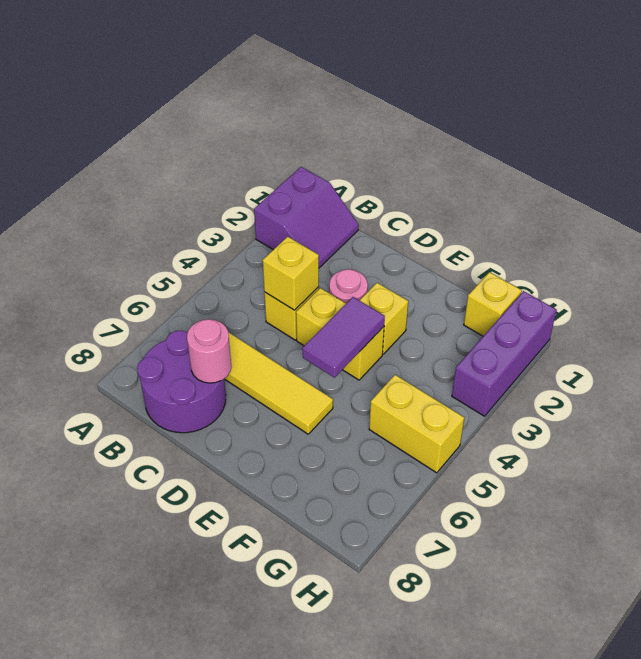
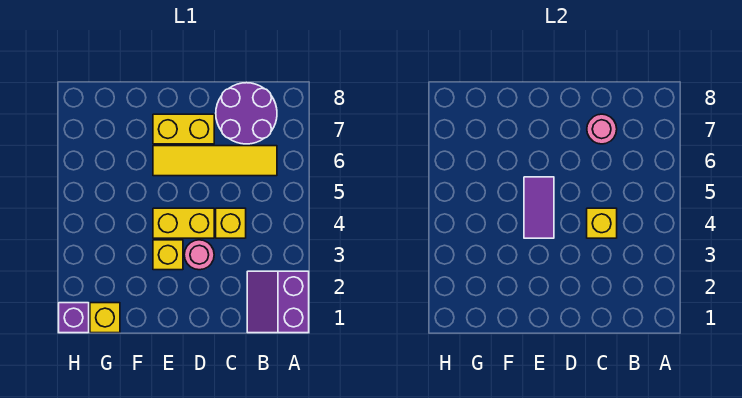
yellow 1x2 brick [369,375,464,473] -> yellow 1x2 brick moved to [153,114,214,144]
purple 1x3 brick [452,291,557,416] -> purple 1x1 brick [59,303,89,333]

